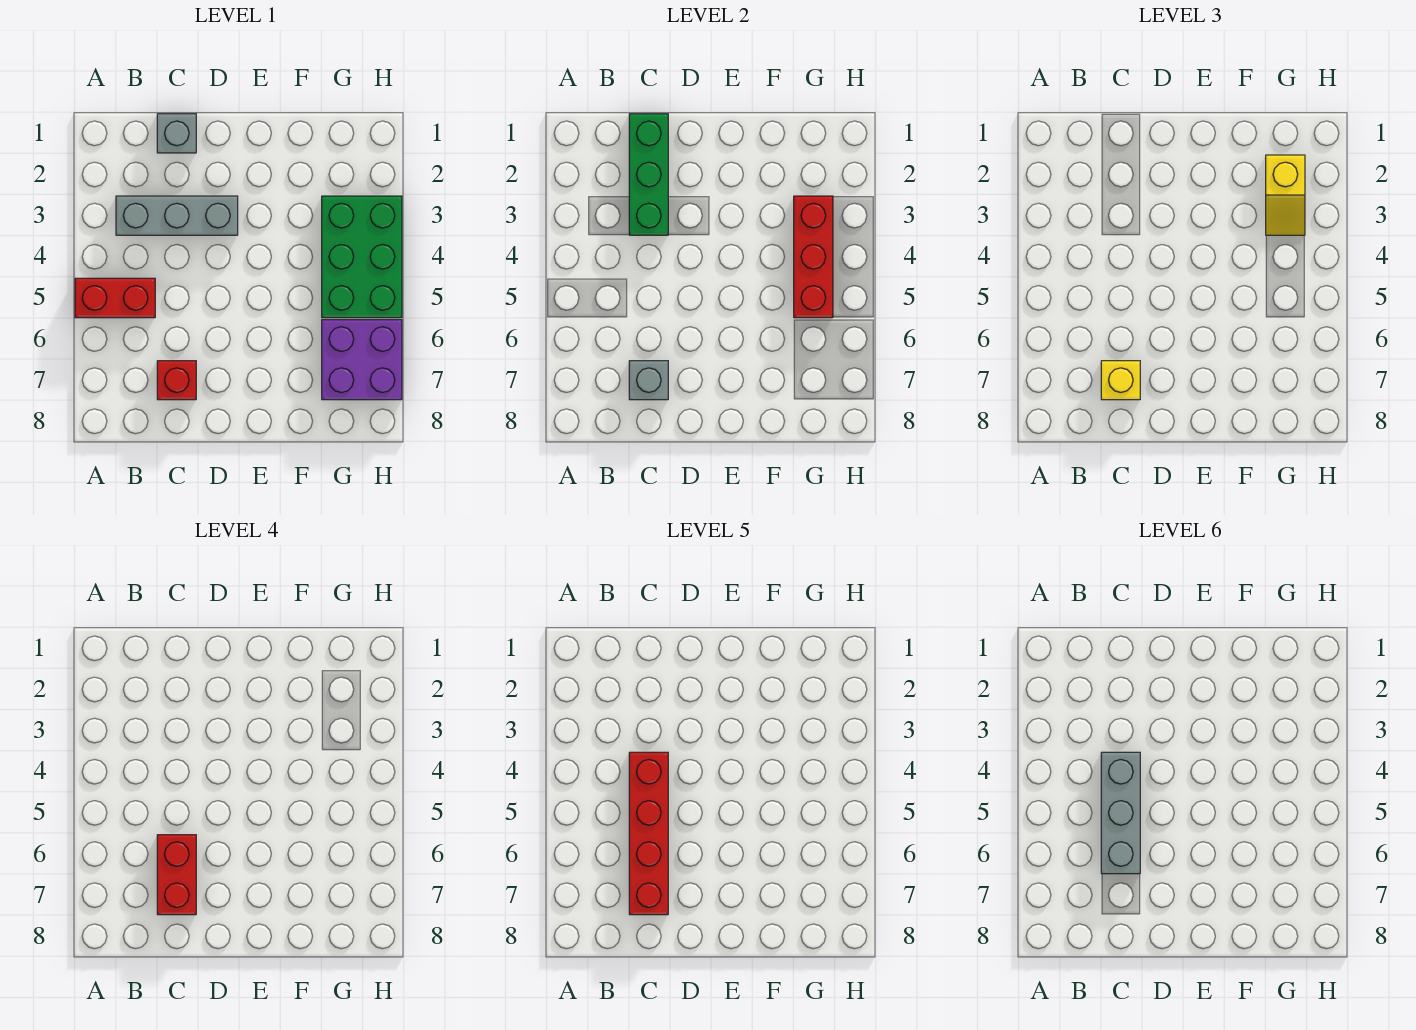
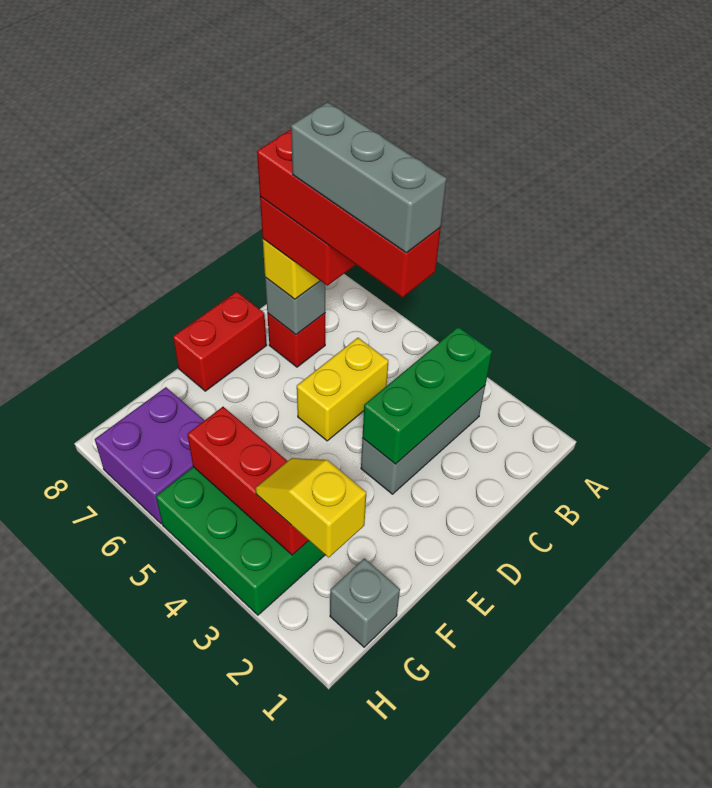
red 1x2 brick [75,278,155,318] -> red 1x2 brick moved to [173,292,267,391]
grey 1x1 brick [157,114,196,153] -> grey 1x1 brick moved to [330,558,400,647]
green 1x3 brick [629,114,668,235] -> green 1x3 brick turned to [362,327,492,464]
none -> yellow 1x2 brick [297,338,388,441]

